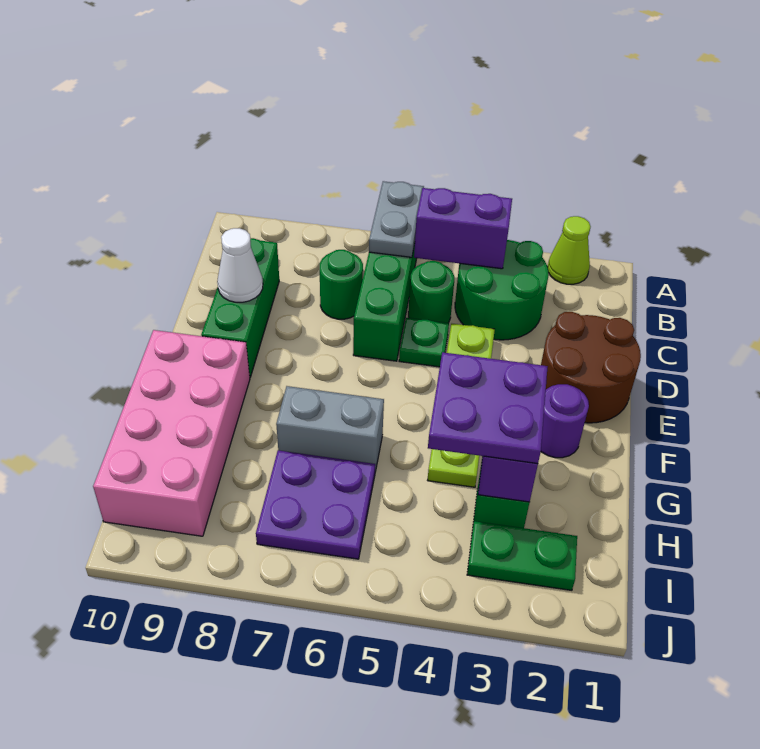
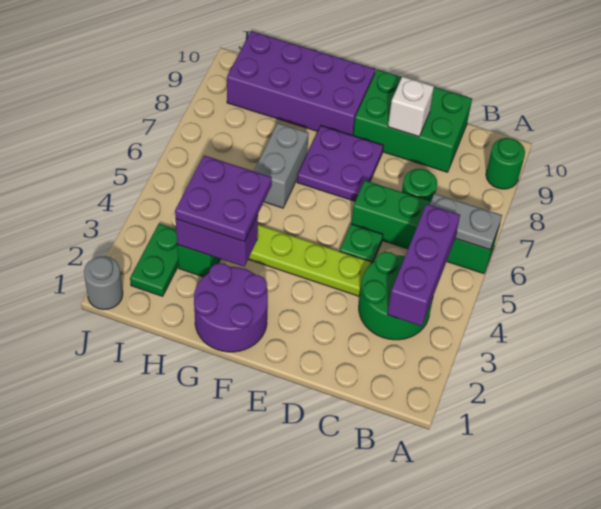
lime 1x1 cone [548,216,591,284] -> none
purple 1x2 brick [414,188,512,269] -> purple 1x3 brick [388,204,460,326]
green 1x1 round brick [408,261,454,323] -> green 1x1 round brick moved to [486,138,525,189]
green 1x3 brick [201,238,279,377] -> green 2x3 brick [353,70,472,172]
brown 2x2 round brick [541,312,641,423] -> none
white 1x1 cone [217,228,263,302] -> white 1x1 brick [388,77,434,137]
purple 1x1 round brick [541,384,589,458] -> purple 2x2 round brick [194,263,268,352]
pink 2x4 brick [93,330,250,536] -> purple 2x4 brick [227,31,375,135]
purple 2x2 plate [256,450,375,559] -> purple 2x2 plate moved to [297,126,383,201]
none -> grey 1x1 round brick [84,256,123,310]

